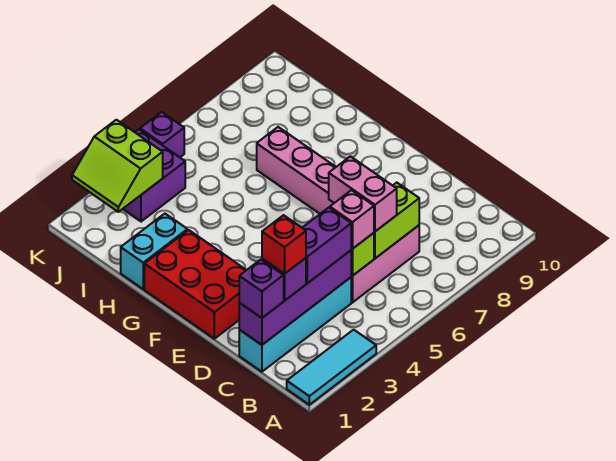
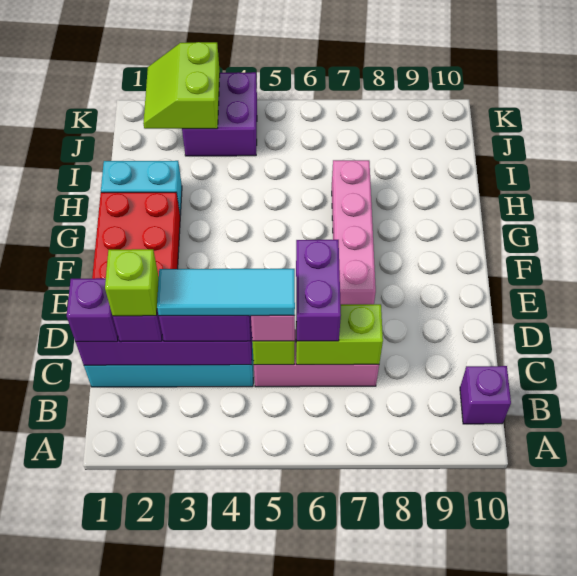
cyan 1x3 tile [287,330,376,405] -> cyan 1x3 tile moved to [157,269,295,316]
red 1x1 brick [262,215,306,274] -> lime 1x1 brick [105,249,159,316]
pink 1x2 brick [329,156,397,231] -> purple 1x2 brick [296,240,341,341]
purple 1x1 brick [140,112,184,157] -> purple 1x1 brick moved to [460,366,511,424]

